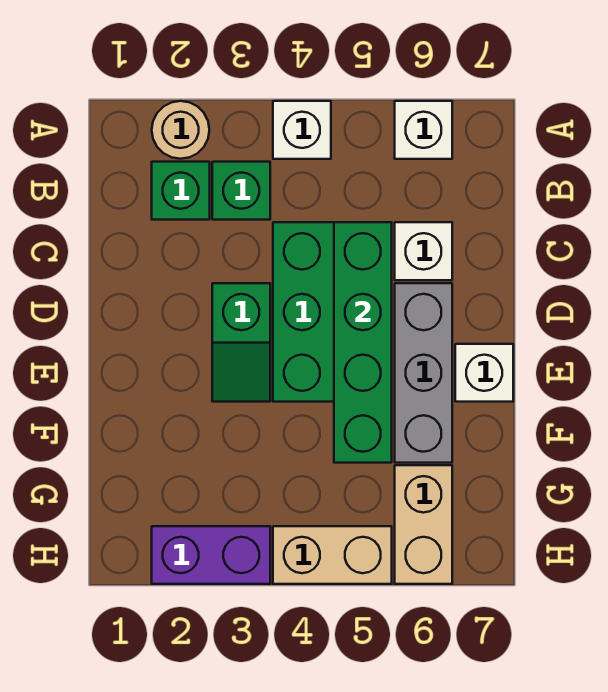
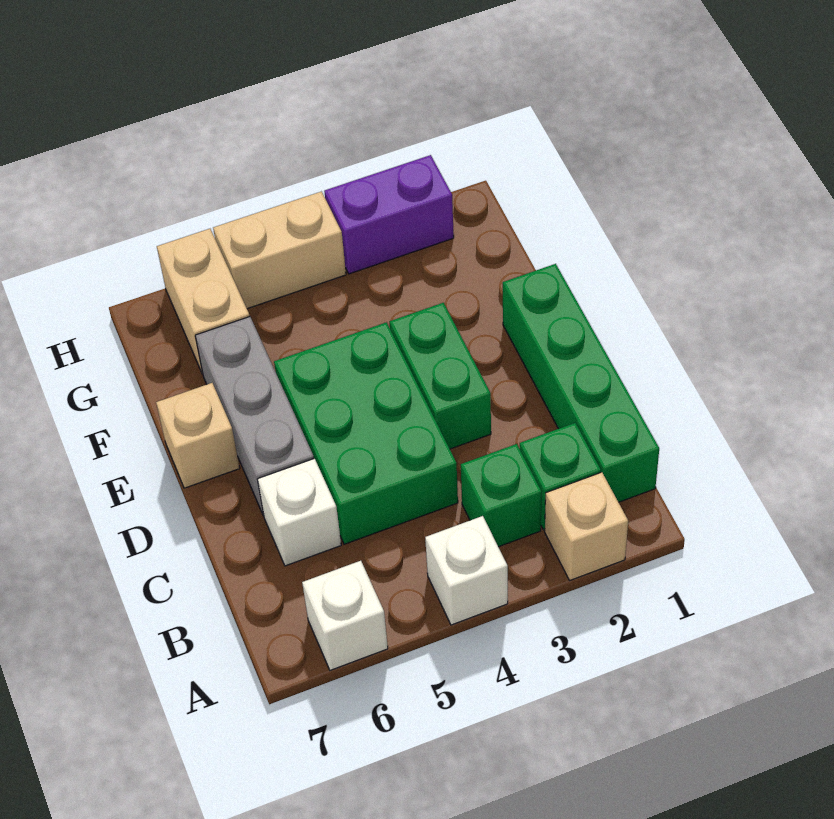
tan 1x1 round brick [152,101,209,159] -> tan 1x1 brick [545,472,628,580]
green 1x4 brick [334,222,392,463] -> green 1x4 brick moved to [503,264,659,502]
green 1x2 slope [212,283,270,402] -> green 1x2 brick [390,303,491,449]
white 1x1 brick [455,344,513,402] -> tan 1x1 brick [156,383,240,488]

